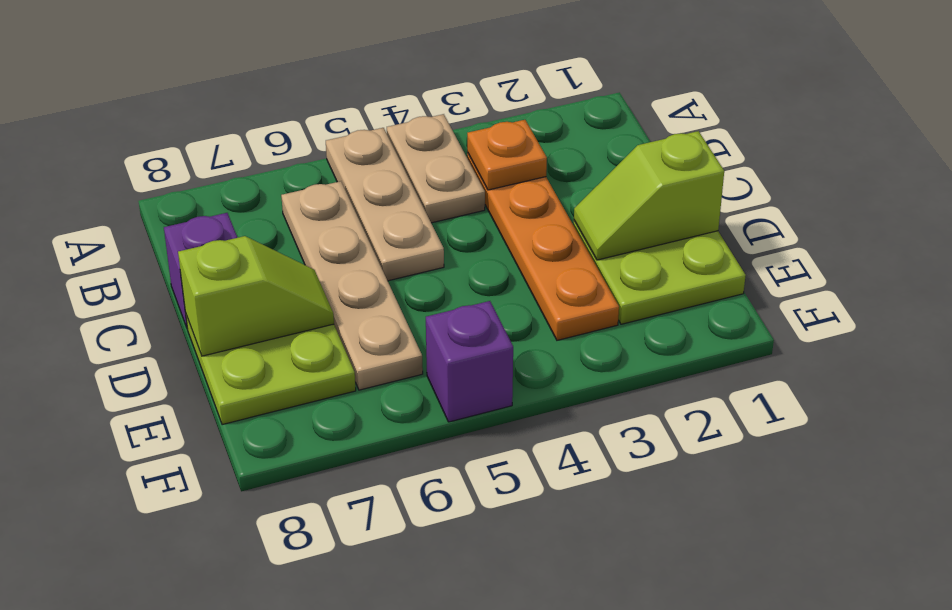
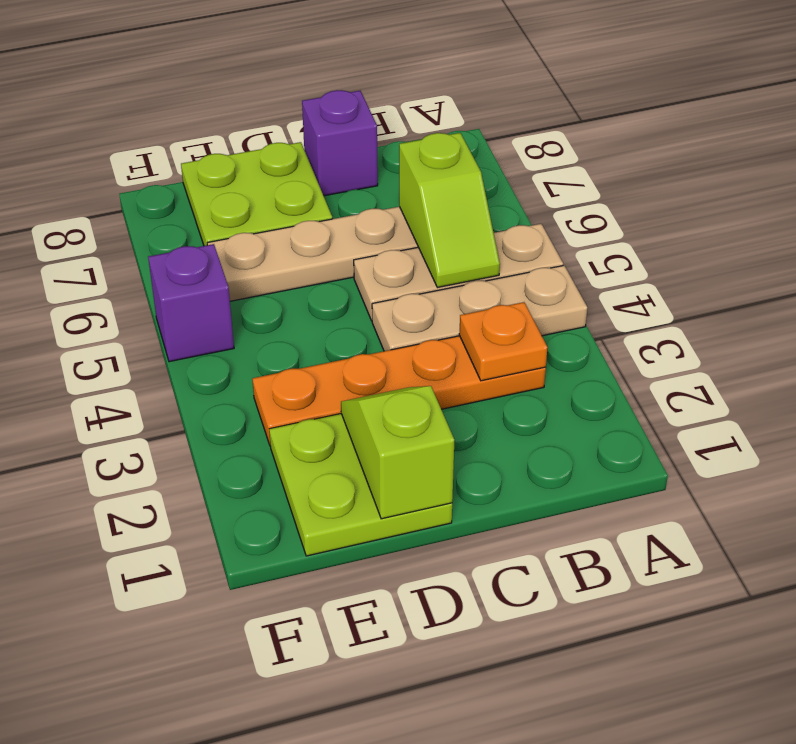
tan 1x2 plate [387,114,485,223] -> tan 1x3 plate [372,266,587,351]
lime 1x2 slope [178,236,334,356] -> lime 1x2 slope moved to [399,133,500,288]

